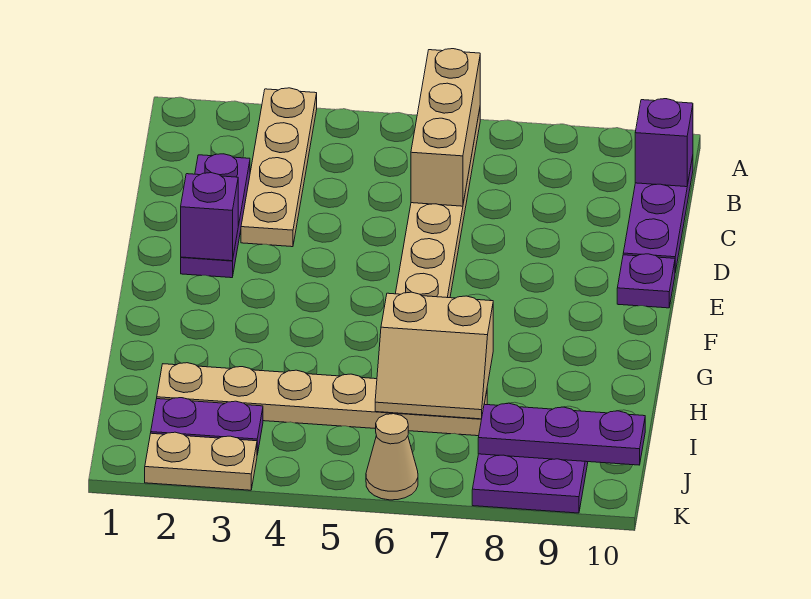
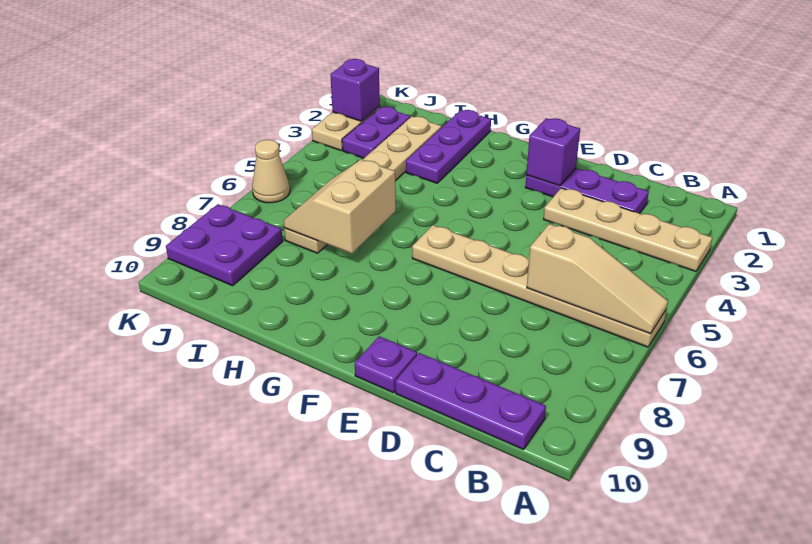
tan 1x3 brick [411,49,480,206] -> tan 1x3 slope [527,224,668,334]
purple 1x1 brick [635,99,693,187] -> purple 1x1 brick moved to [330,59,380,121]
purple 1x3 plate [478,403,645,465] -> purple 1x3 plate moved to [406,110,491,183]

